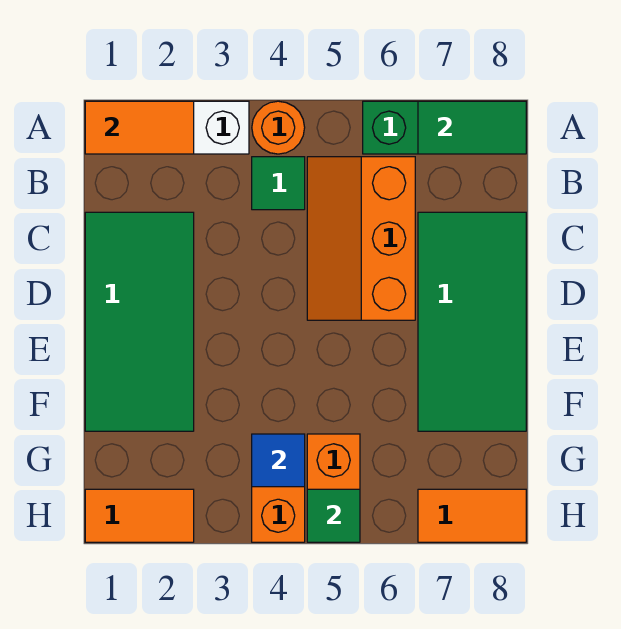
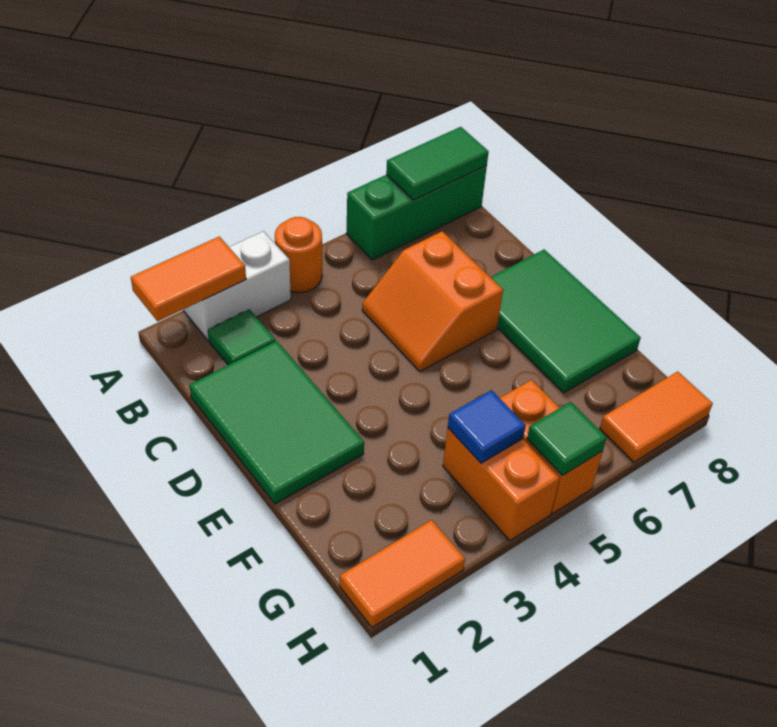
green 1x1 tile [252,157,305,210] -> green 1x1 tile moved to [208,309,275,365]
orange 2x3 slope [307,157,415,320] -> orange 2x2 slope [362,231,503,371]
green 2x4 tile [85,212,194,431] -> green 2x3 tile [190,341,364,504]
green 2x4 tile [418,212,526,431] -> green 2x3 tile [491,250,640,393]

